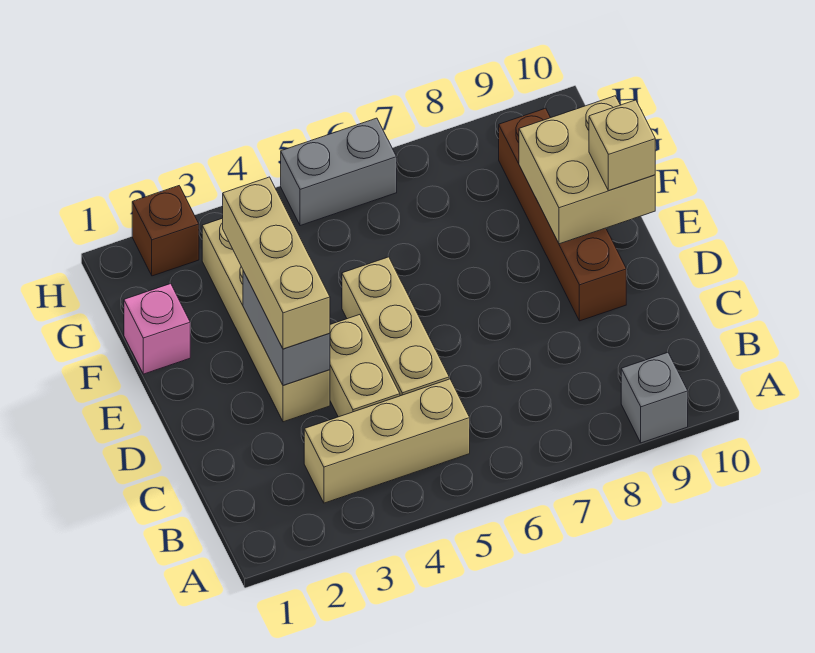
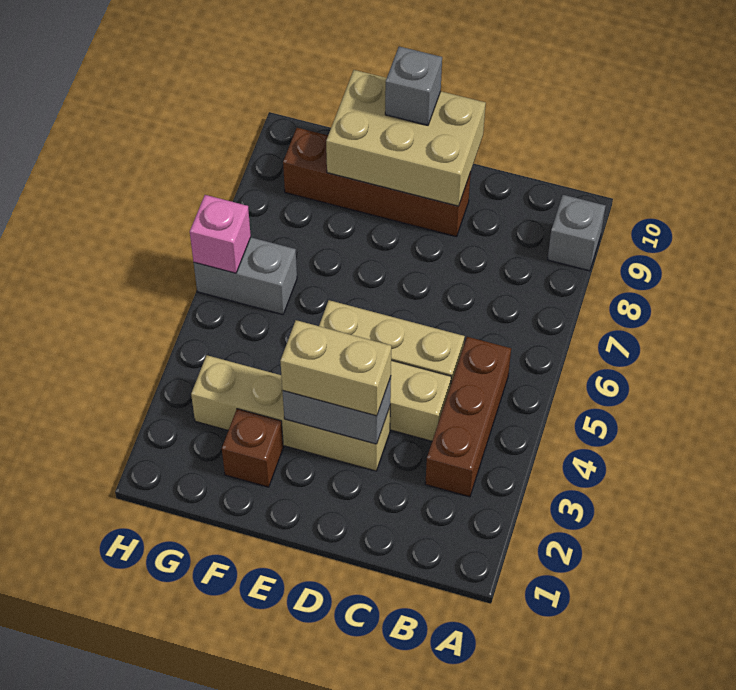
tan 1x3 brick [304,379,470,503] -> brown 1x3 brick [425,337,511,497]
tan 1x3 brick [223,177,330,349] -> tan 1x2 brick [280,320,391,416]
tan 2x2 brick [519,96,655,244] -> tan 2x3 brick [326,70,486,206]
tan 1x1 brick [589,100,655,191] -> grey 1x1 brick [385,46,442,125]
pink 1x1 brick [124,284,190,374] -> pink 1x1 brick moved to [190,195,251,273]
brown 1x1 brick [132,186,199,276] -> brown 1x1 brick moved to [222,409,283,487]
grey 1x2 brick [281,118,397,226] -> grey 1x2 brick turned to [194,237,297,314]

